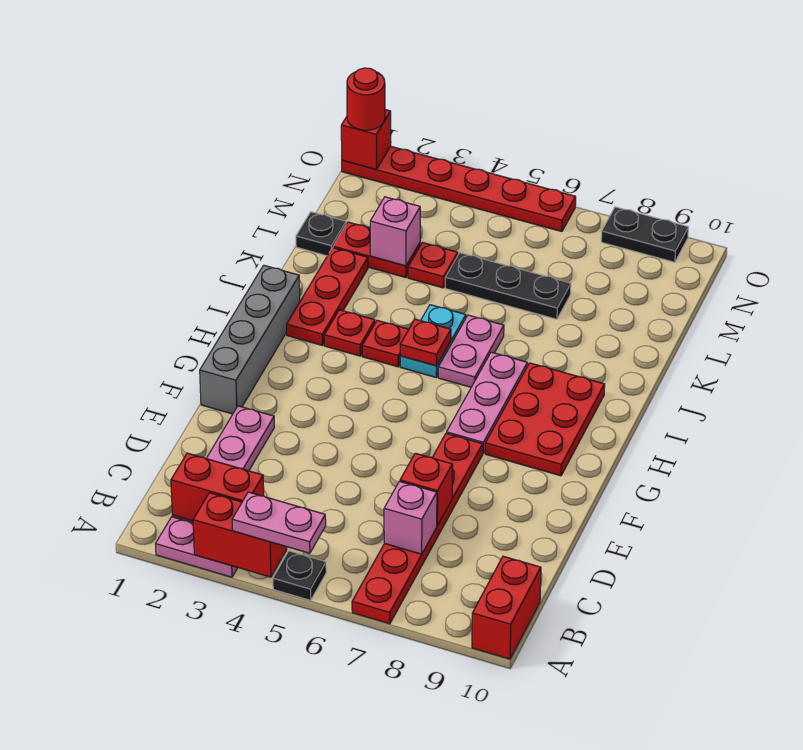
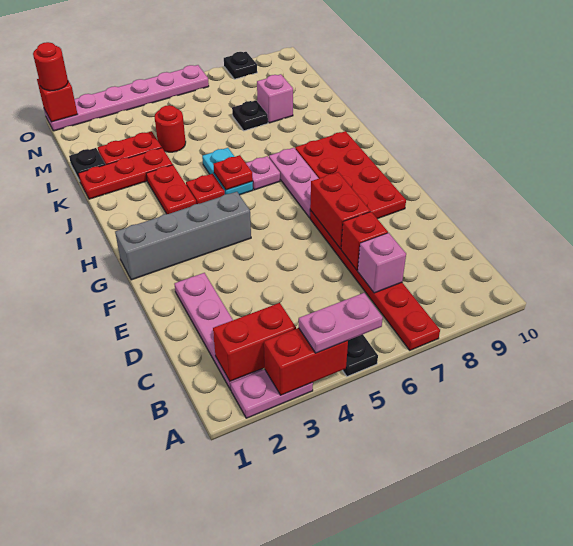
red 1x2 brick [472,556,541,659] -> red 1x2 brick moved to [310,172,370,249]
grey 1x4 brick [200,265,300,414] -> grey 1x4 brick turned to [115,192,251,280]
red 2x3 plate [485,363,605,476] -> red 2x4 plate [295,131,406,219]
red 1x3 plate [287,248,368,346] -> red 1x3 plate turned to [78,148,173,199]
red 1x1 plate [324,310,375,356] -> red 1x2 plate [146,165,196,214]
pink 1x2 plate [438,315,504,387] -> pink 1x1 plate [246,156,280,190]
pink 1x1 brick [370,197,420,266] -> pink 1x1 brick moved to [257,74,293,123]
red 1x1 plate [408,242,458,288] -> red 1x1 round brick [155,105,186,152]
black 1x3 plate [445,253,571,319] -> black 1x1 plate [232,100,268,131]
red 1x6 plate [342,146,576,232] -> pink 1x6 plate [44,65,209,131]
black 1x2 plate [601,207,688,262] -> black 1x1 plate [224,52,257,79]

